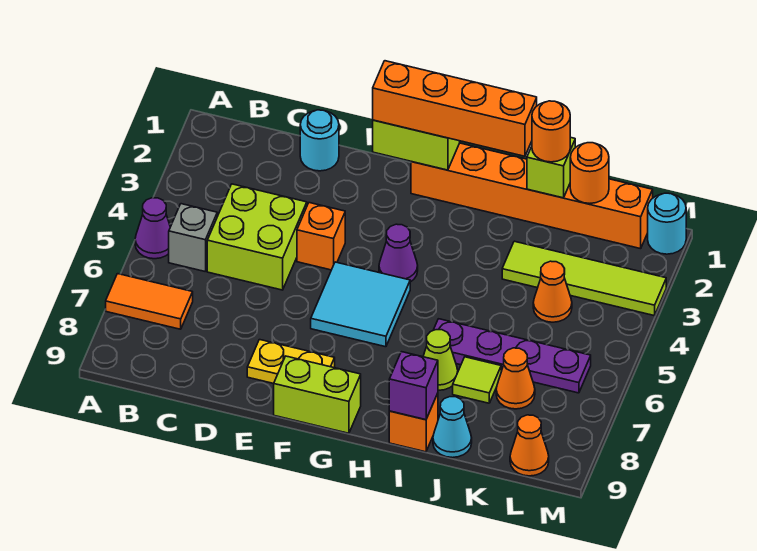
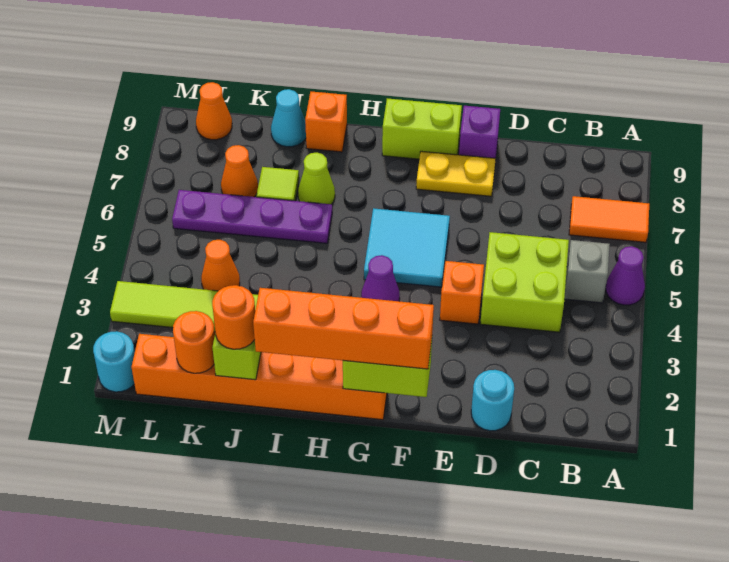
purple 1x1 brick [389,352,438,420] -> purple 1x1 brick moved to [459,106,500,161]

